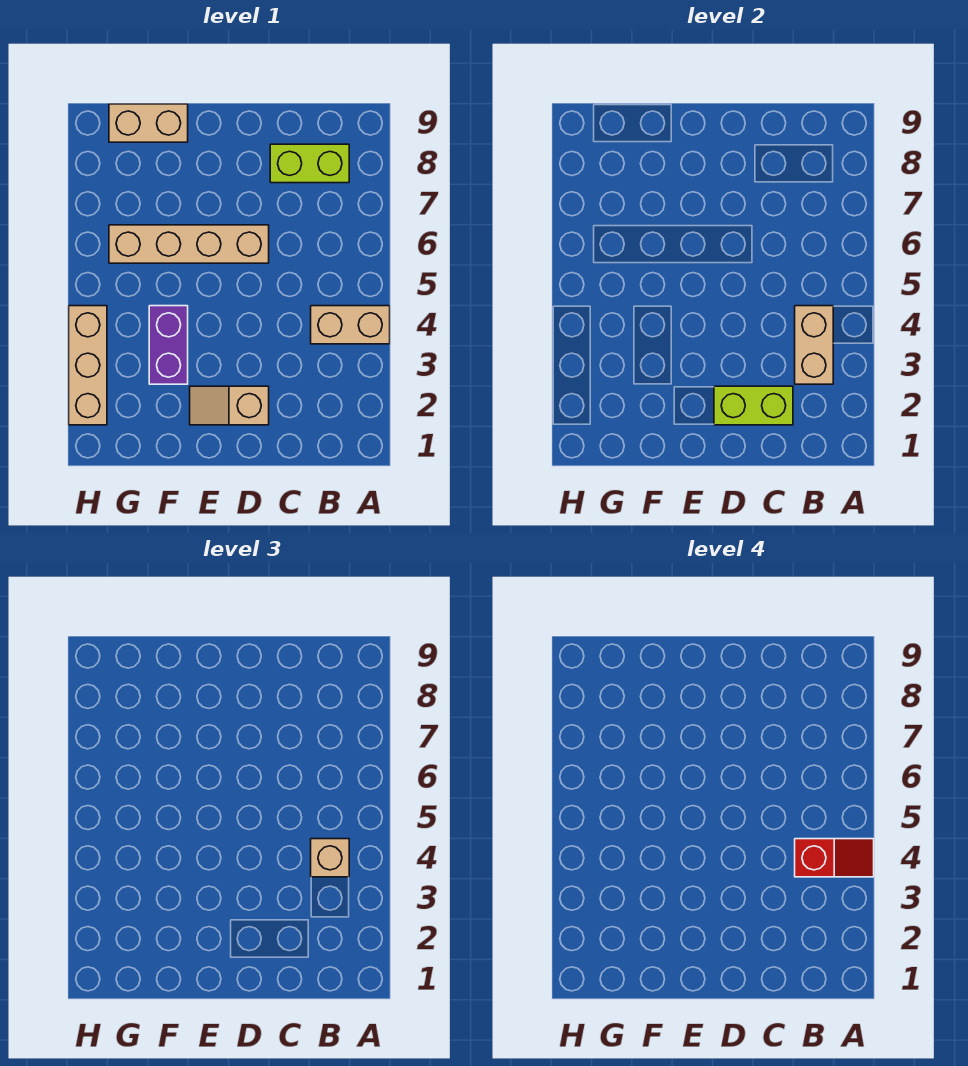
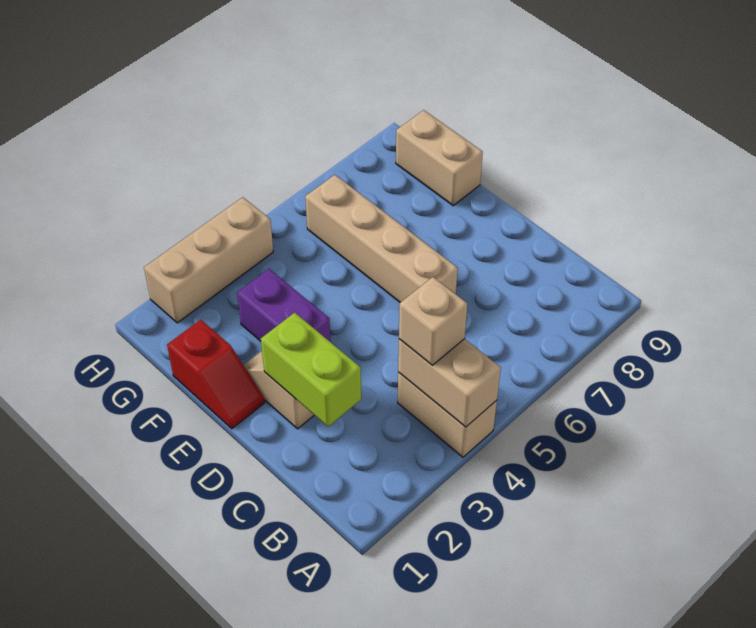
red 1x2 slope [795,839,874,877] -> red 1x2 slope moved to [167,320,265,429]
tan 1x2 brick [795,306,833,384] -> tan 1x2 brick turned to [398,339,501,427]
lime 1x2 brick [270,144,349,183] -> none
purple 1x2 brick [149,306,188,384] -> purple 1x2 brick turned to [237,269,331,342]

